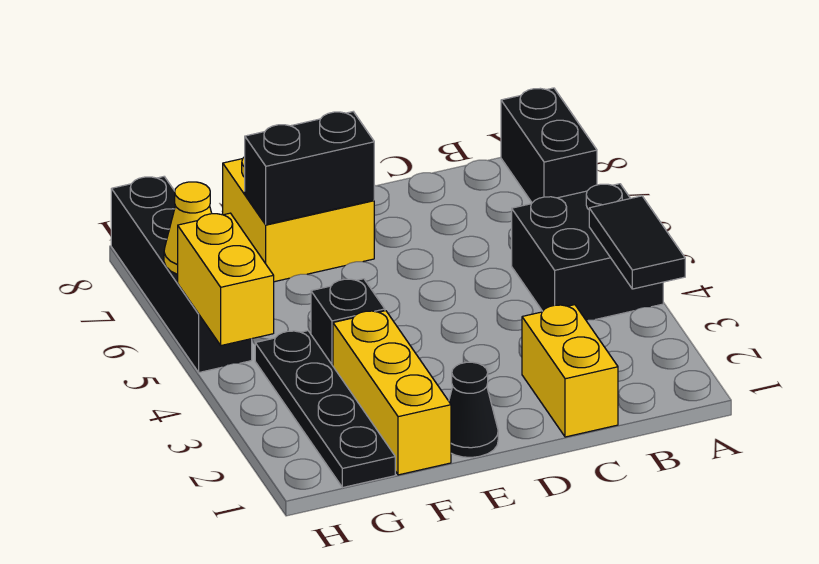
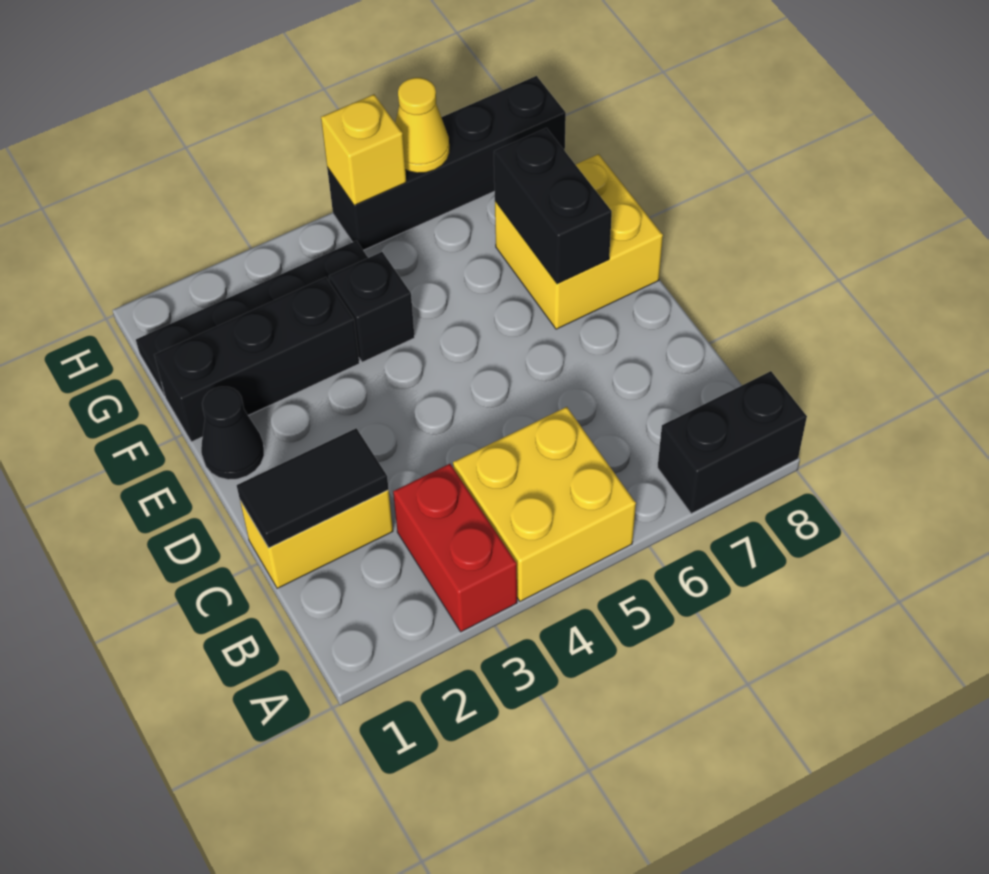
none -> red 1x2 brick [393,464,517,632]
black 1x2 tile [589,196,685,289] -> black 1x2 tile moved to [237,428,389,548]
black 2x2 brick [512,184,663,320] -> yellow 2x2 brick [453,407,636,601]
yellow 1x3 brick [333,311,451,475] -> black 1x3 brick [154,277,359,442]
yellow 1x2 brick [178,213,274,346] -> yellow 1x1 brick [321,94,406,205]

